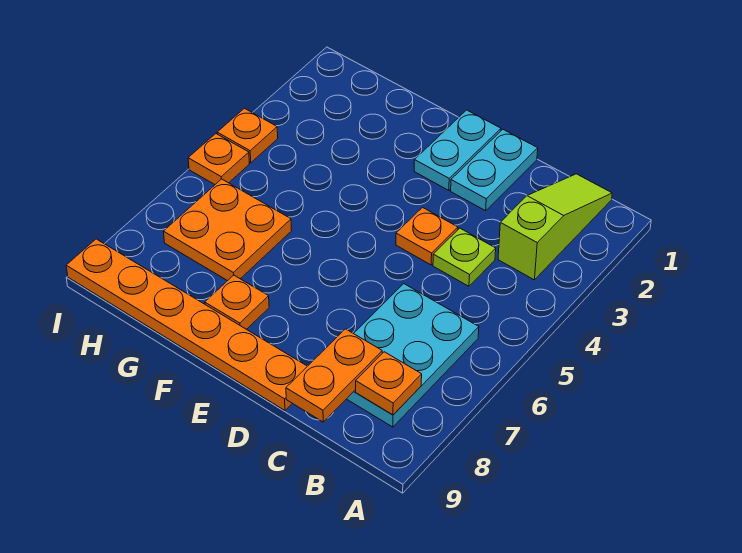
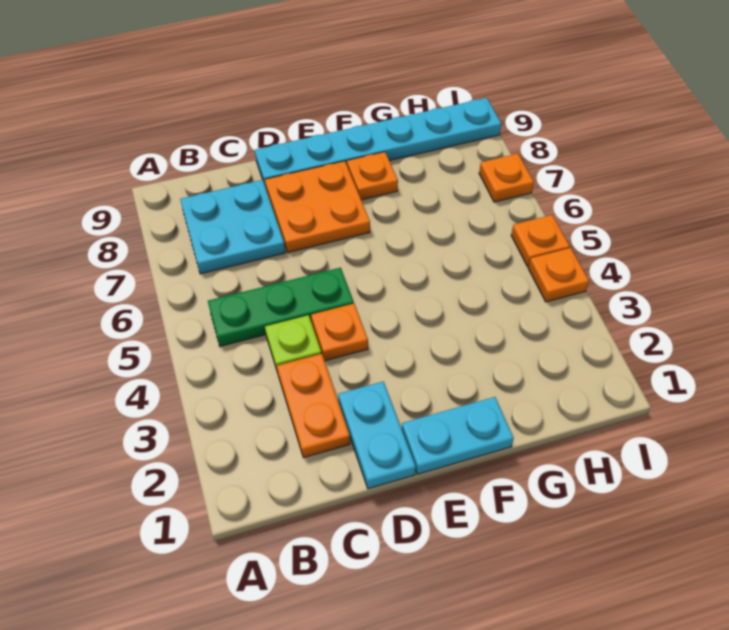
lime 1x3 slope [498,174,612,280] -> none
none -> green 1x3 plate [208,268,354,346]
cyan 2x3 plate [347,284,479,427] -> cyan 2x2 plate [180,180,285,274]
orange 1x1 plate [356,352,422,415] -> orange 1x1 plate moved to [479,154,534,202]
orange 1x2 plate [286,329,382,422] -> orange 1x2 plate moved to [277,353,350,458]
orange 1x6 plate [66,239,307,410] -> cyan 1x6 plate [255,98,501,186]
cyan 1x2 plate [414,110,501,190] -> cyan 1x2 plate turned to [402,397,514,474]
orange 2x2 plate [163,179,292,281] -> orange 2x2 plate moved to [265,161,370,252]

